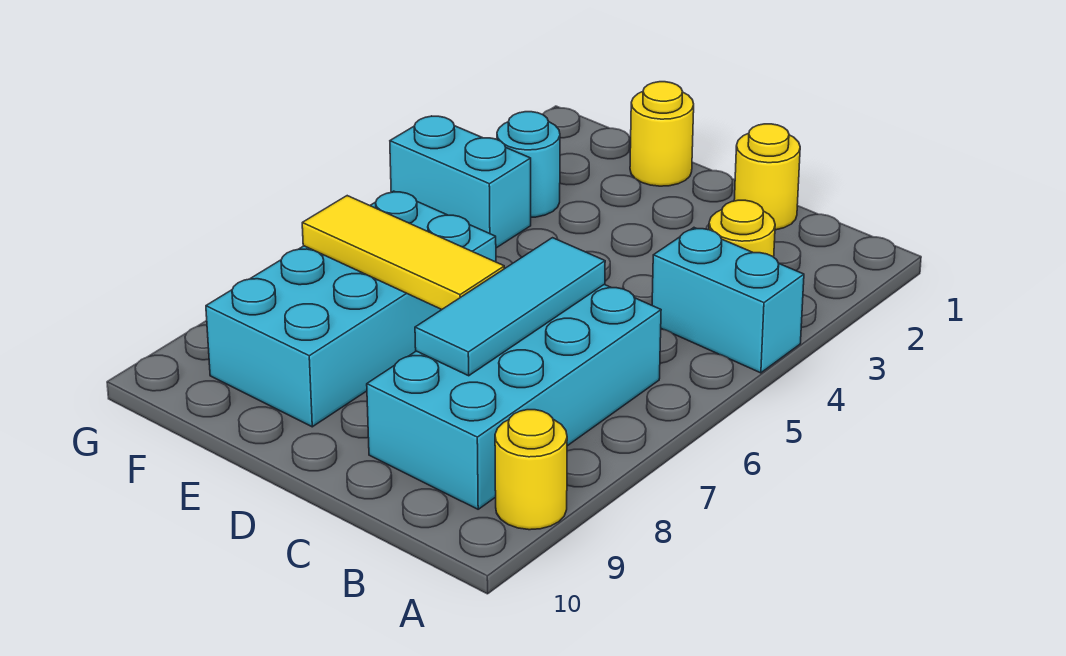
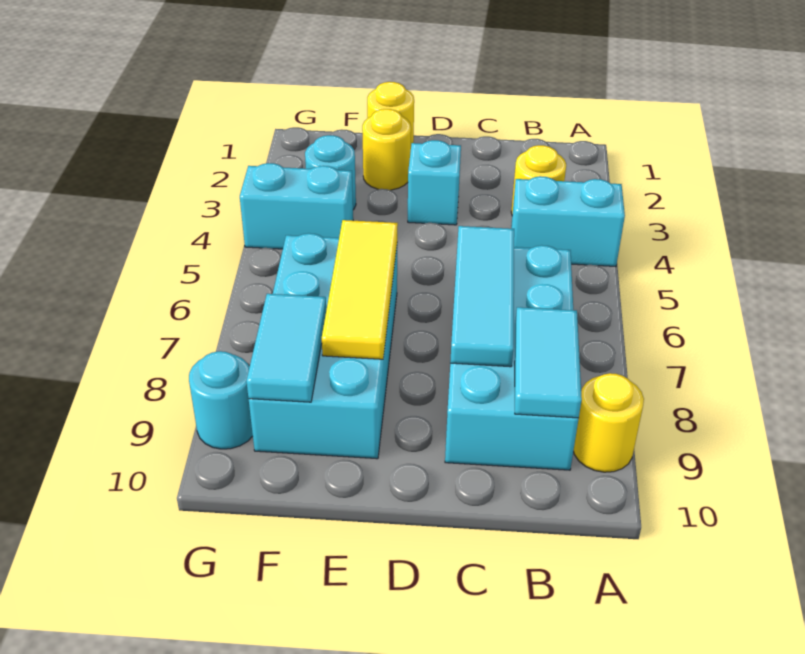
none -> cyan 1x2 tile [515,307,582,418]
yellow 1x1 round brick [734,124,800,230] -> yellow 1x1 round brick moved to [362,109,411,190]
none -> cyan 1x1 brick [408,140,461,225]
yellow 1x3 tile [302,196,504,309] -> yellow 1x3 tile turned to [322,220,398,359]
none -> cyan 1x2 tile [246,294,326,402]
none -> cyan 1x1 round brick [189,351,253,449]

